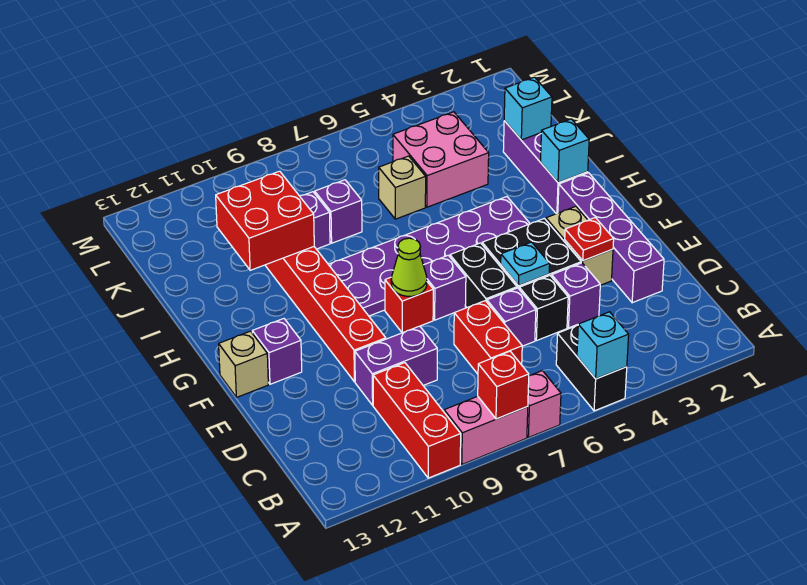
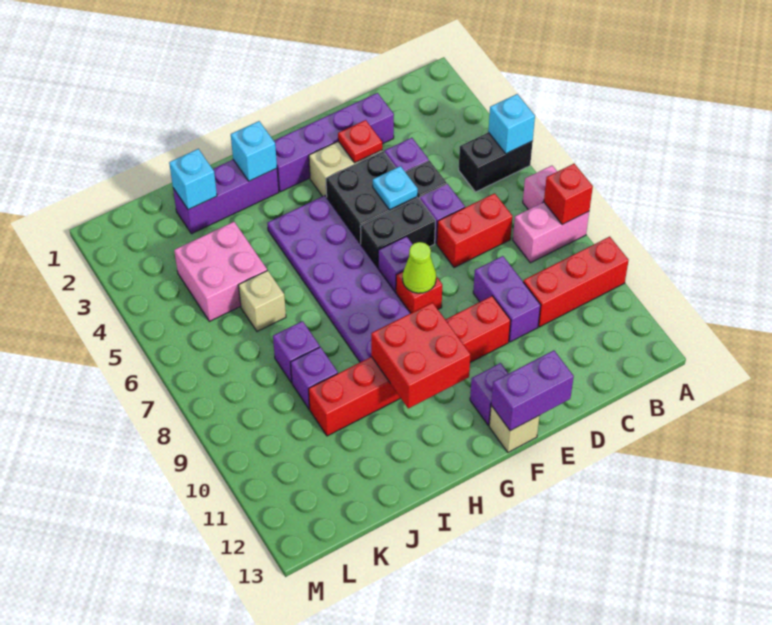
pink 1x2 brick [444,396,528,464] -> pink 1x2 brick turned to [513,202,589,263]
none -> purple 1x2 brick [491,350,574,431]
red 2x2 brick [216,171,314,270] -> red 2x2 brick moved to [371,303,471,409]

